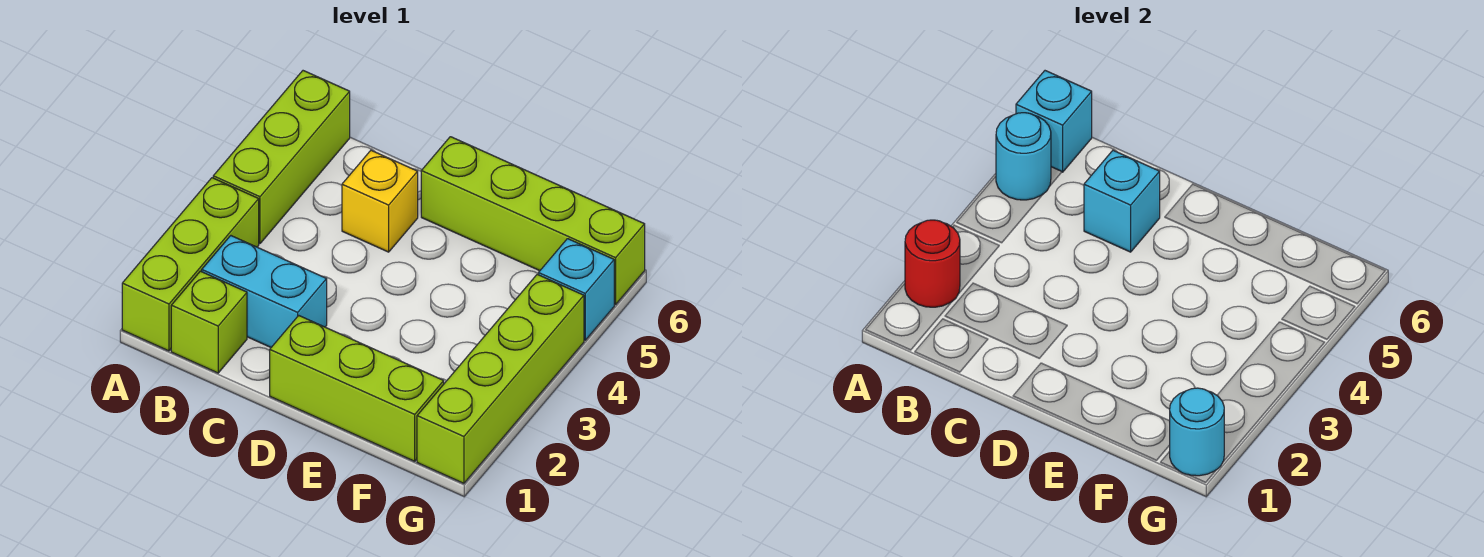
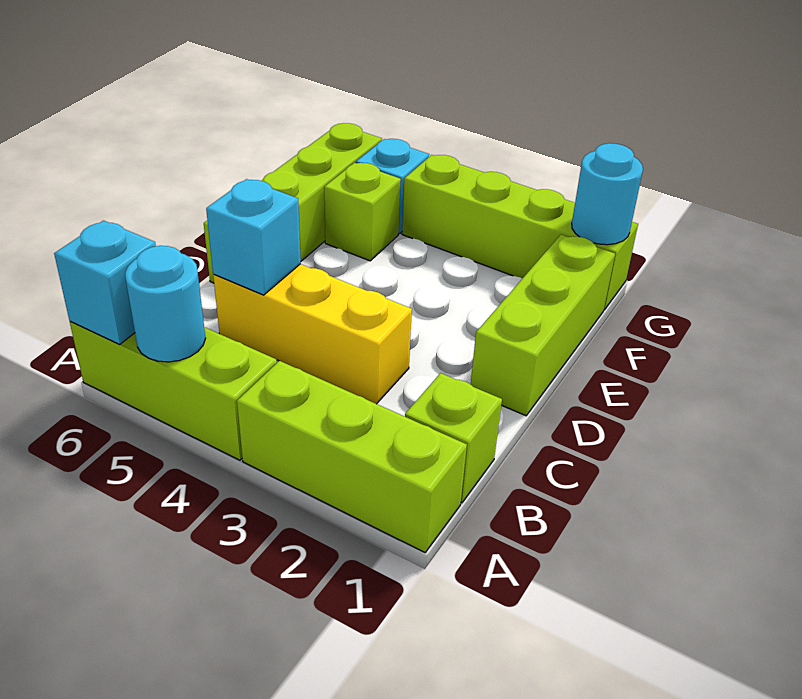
red 1x1 round brick [905,220,960,307] -> none
cyan 1x2 brick [202,236,327,347] -> none
yellow 1x1 brick [342,150,418,252] -> yellow 1x3 brick [213,264,412,404]
none -> lime 1x1 brick [324,163,401,261]

